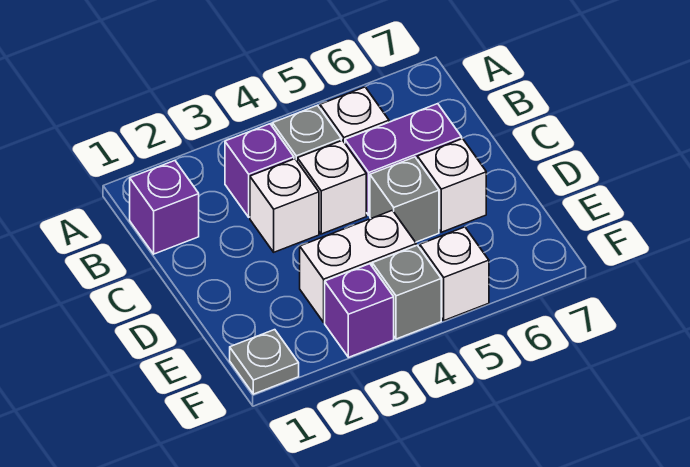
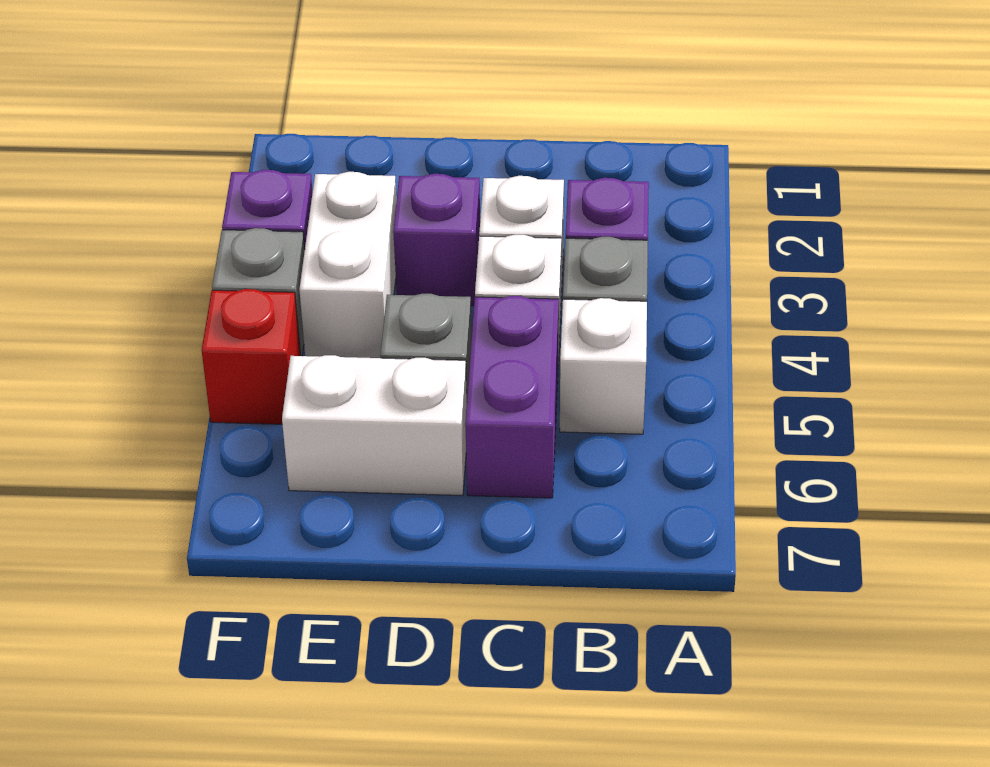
purple 1x1 brick [130,161,199,254] -> purple 1x1 brick moved to [393,174,480,306]
white 1x1 brick [417,139,486,232] -> white 1x2 brick [282,355,467,496]
grey 1x1 plate [230,330,299,394] -> none
white 1x1 brick [420,227,489,320] -> red 1x1 brick [202,289,300,424]

